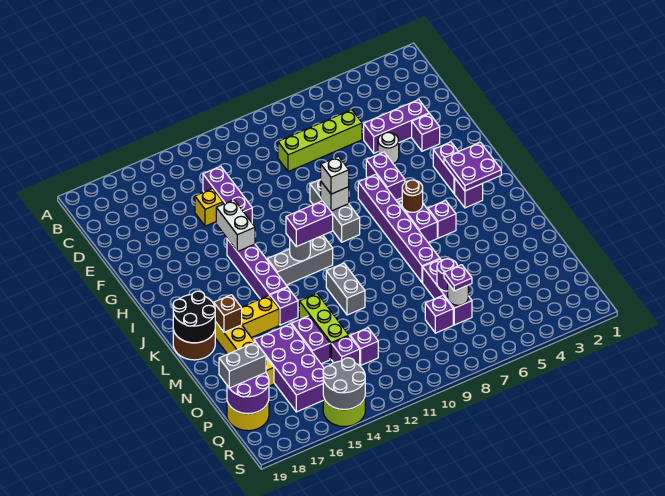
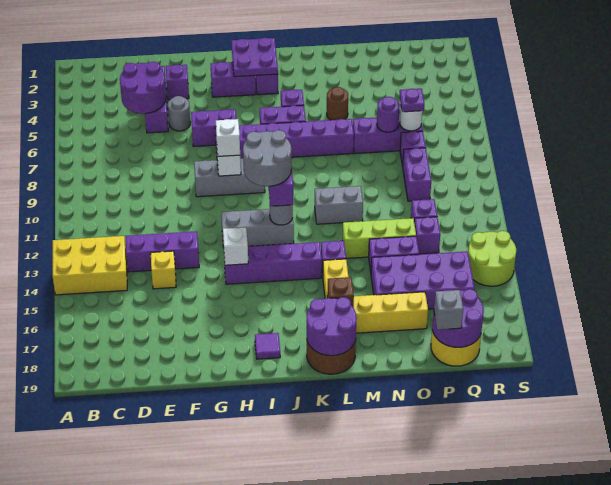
none -> yellow 2x3 brick [53,236,127,295]
none -> purple 2x2 round brick [120,62,166,114]
lime 1x4 brick [278,110,362,172] -> none
white 1x1 round brick [378,132,399,164] -> grey 1x1 round brick [168,96,191,131]
white 1x2 brick [216,200,255,252] -> white 1x1 brick [223,227,248,265]
none -> purple 1x1 tile [255,333,280,359]
brown 1x1 round brick [402,180,423,212] -> brown 1x1 round brick moved to [327,87,348,120]
grey 1x3 brick [267,235,333,285] -> grey 1x3 brick turned to [221,209,294,248]
black 2x2 round brick [173,291,215,343] -> purple 2x2 round brick [307,297,357,356]
none -> purple 1x2 brick [403,148,431,201]
grey 1x2 brick [219,342,266,388] -> grey 1x1 brick [434,290,463,330]
grey 2x2 round brick [323,358,365,409] -> grey 2x2 round brick moved to [243,130,291,186]

